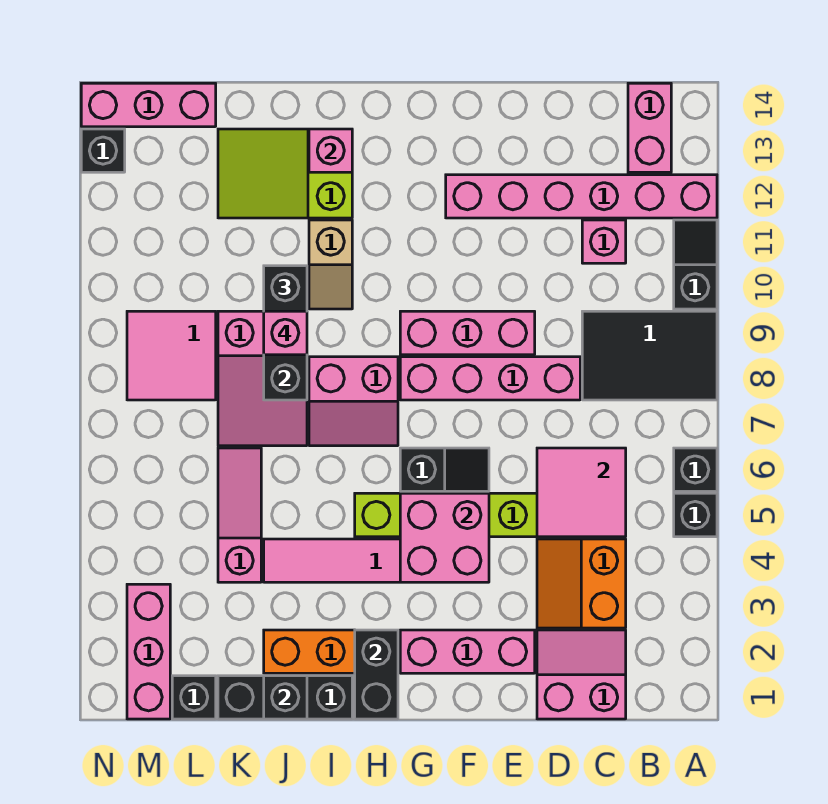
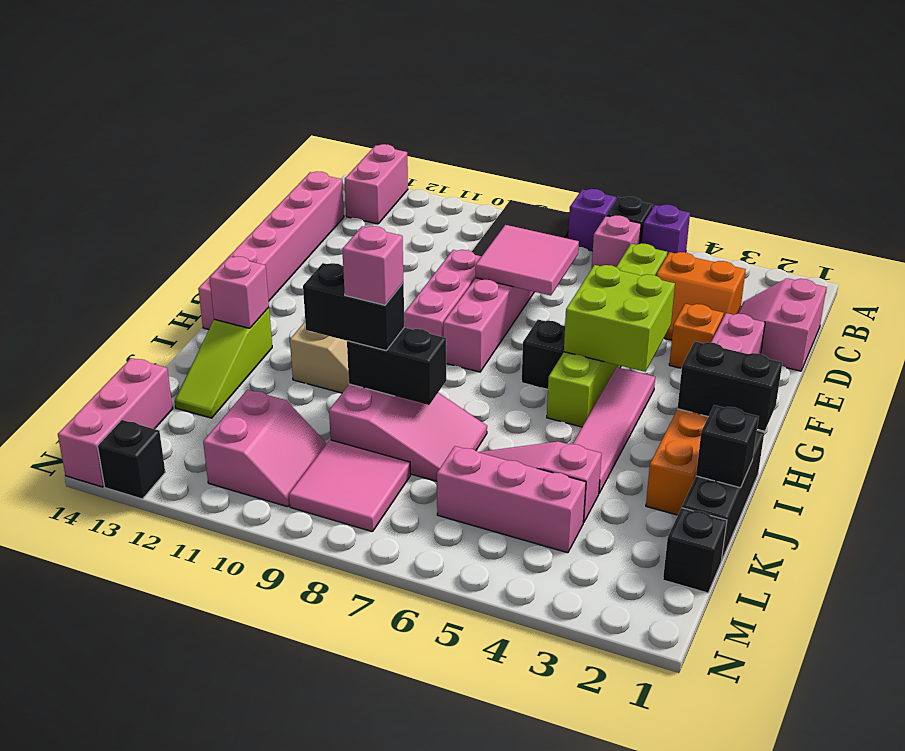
black 1x1 brick [674,493,717,537] -> purple 1x1 brick [642,205,690,255]
none -> purple 1x1 brick [568,189,616,251]
black 1x2 slope [674,220,717,309] -> none
pink 1x6 brick [446,175,717,218] -> pink 1x6 brick moved to [198,172,344,329]
pink 1x2 brick [628,83,671,172] -> pink 1x2 brick turned to [345,144,408,224]
pink 2x2 tile [537,448,626,537] -> pink 2x2 tile moved to [476,225,579,296]
pink 1x1 brick [582,220,626,263] -> pink 1x1 brick moved to [592,215,641,268]
none -> orange 1x1 brick [669,304,724,368]
pink 2x2 brick [400,493,489,582] -> lime 2x2 brick [564,265,675,372]
pink 2x2 slope [309,357,398,446] -> pink 2x2 slope moved to [203,390,327,507]
lime 2x3 slope [218,129,352,218] -> lime 1x3 slope [175,308,272,418]
pink 1x3 brick [127,584,170,719] -> pink 1x3 brick moved to [437,446,586,553]

